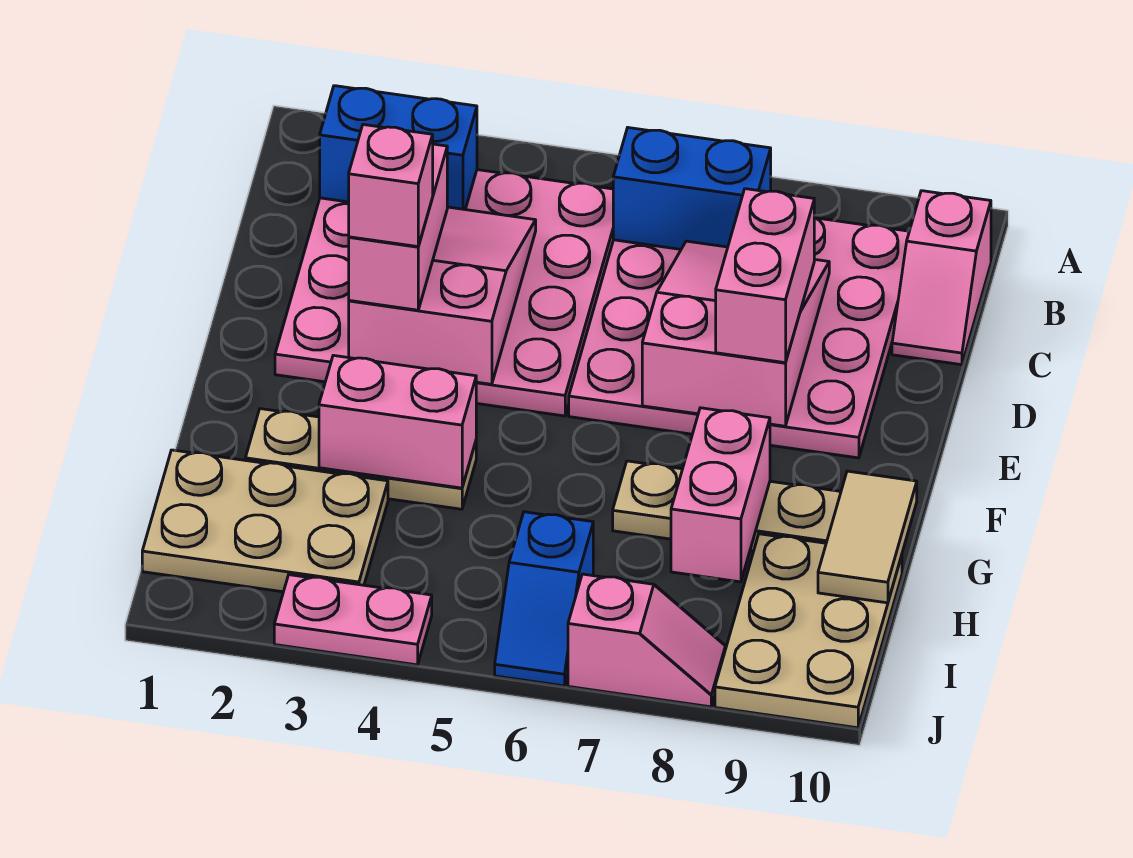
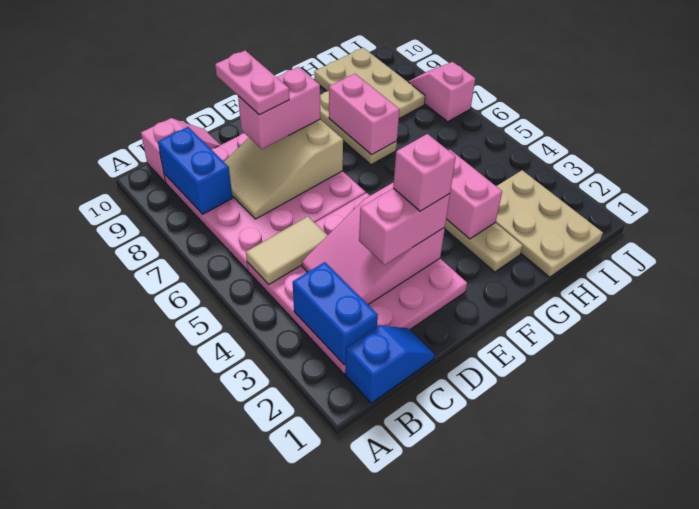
blue 1x2 brick [613,128,771,249] -> blue 1x2 brick moved to [158,127,232,214]
pink 2x3 slope [642,241,829,426] -> tan 2x3 slope [224,120,343,219]
pink 1x2 brick [671,408,770,582] -> pink 1x2 brick turned to [329,74,400,155]
tan 1x2 tile [818,471,917,603] -> tan 1x2 tile moved to [246,216,328,284]
tan 2x3 plate [715,534,902,728] -> tan 2x3 plate turned to [314,48,425,119]
blue 1x2 slope [495,512,593,686] -> blue 1x2 slope moved to [345,326,435,403]
pink 1x2 plate [274,575,432,665] -> pink 1x2 plate moved to [215,51,289,115]

